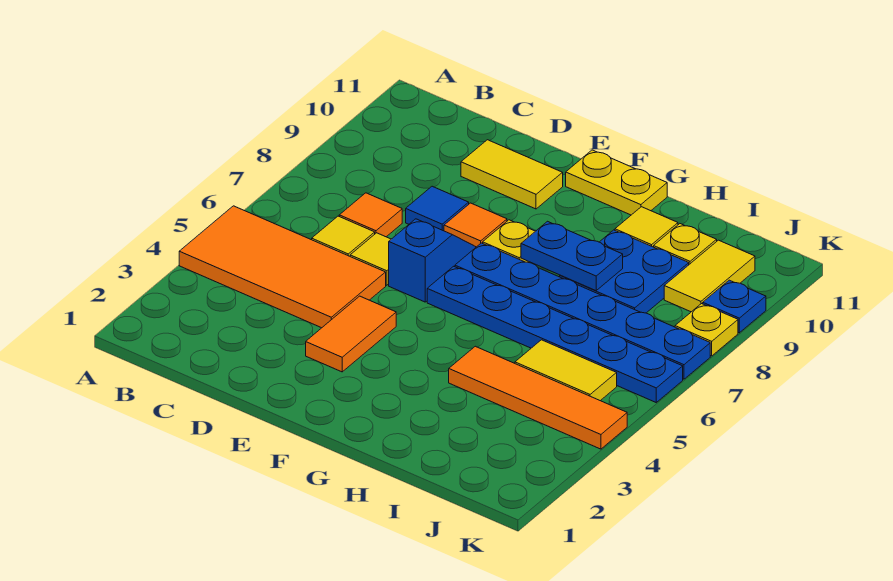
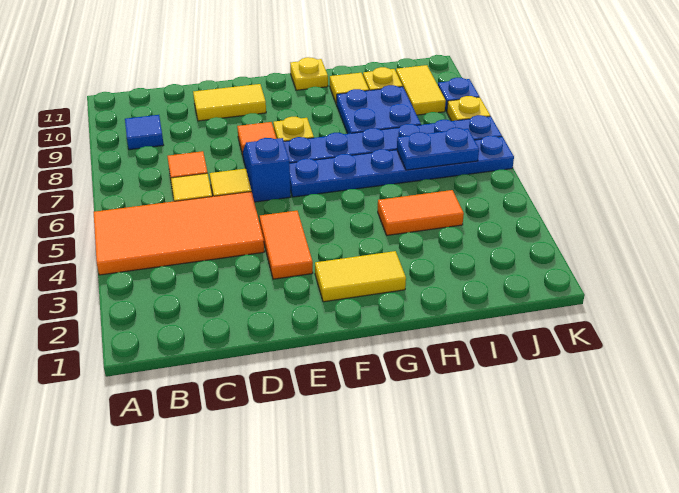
blue 1x1 tile [406,186,469,231] -> blue 1x1 tile moved to [125,115,164,150]
yellow 1x2 plate [566,150,667,215] -> yellow 1x1 plate [290,57,328,90]
blue 1x2 plate [521,221,623,291] -> blue 1x2 plate moved to [397,128,479,170]
orange 1x4 tile [449,346,627,449] -> orange 1x2 tile [378,190,464,235]
yellow 1x2 tile [515,340,617,401] -> yellow 1x2 tile moved to [315,251,406,302]

